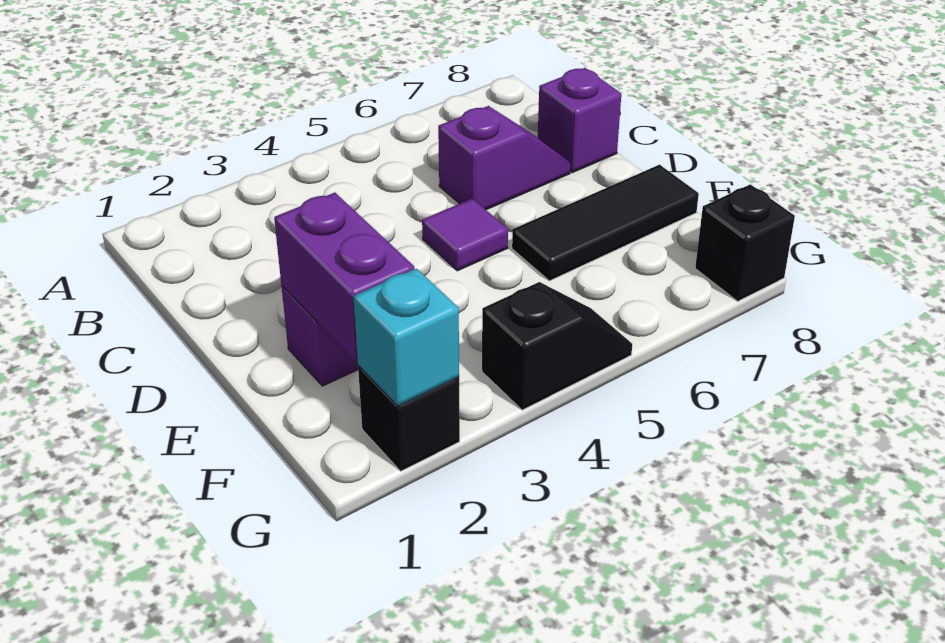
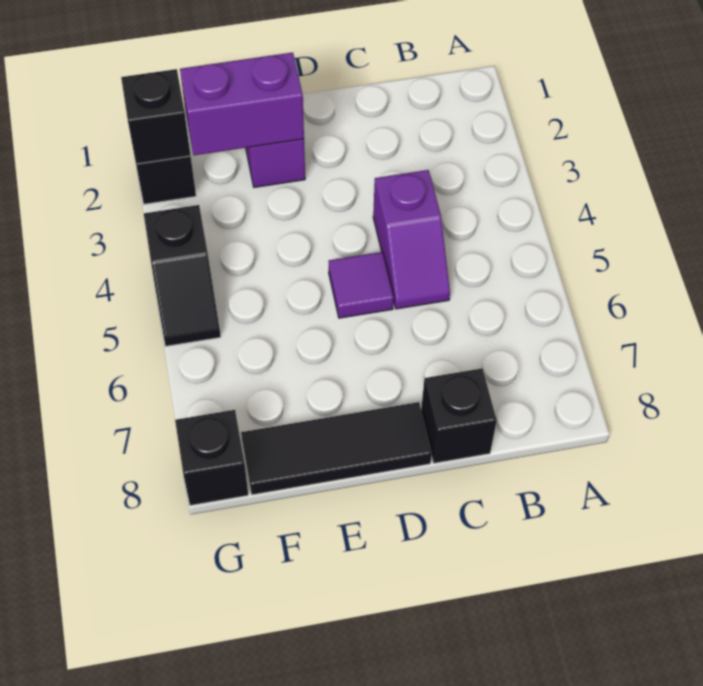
purple 1x2 slope [438,106,570,210] -> purple 1x2 slope moved to [373,170,450,309]
purple 1x1 brick [538,68,621,173] -> black 1x1 brick [421,369,497,463]
black 1x3 tile [512,165,699,281] -> black 1x3 tile turned to [241,402,432,495]
cyan 1x1 brick [353,268,459,406] -> black 1x1 brick [121,69,191,164]

